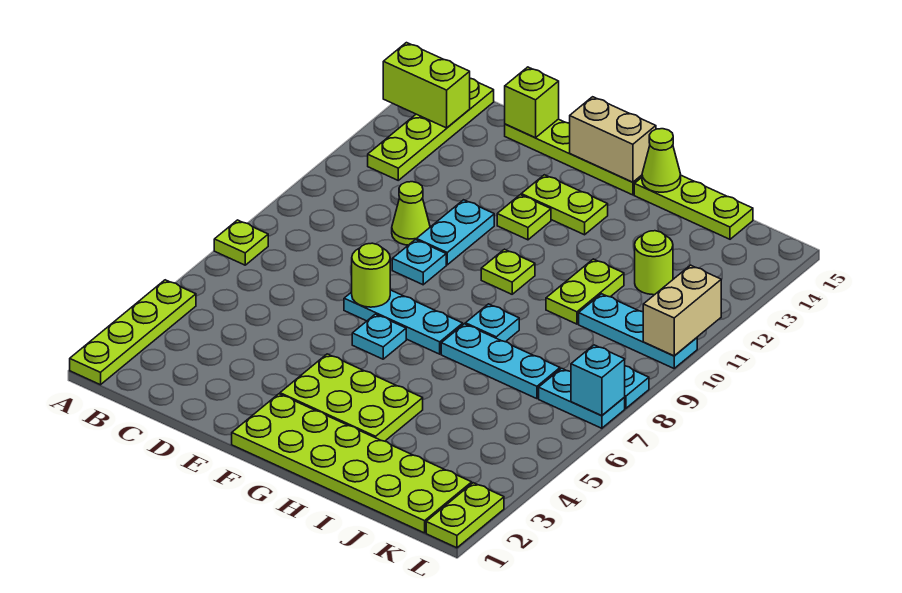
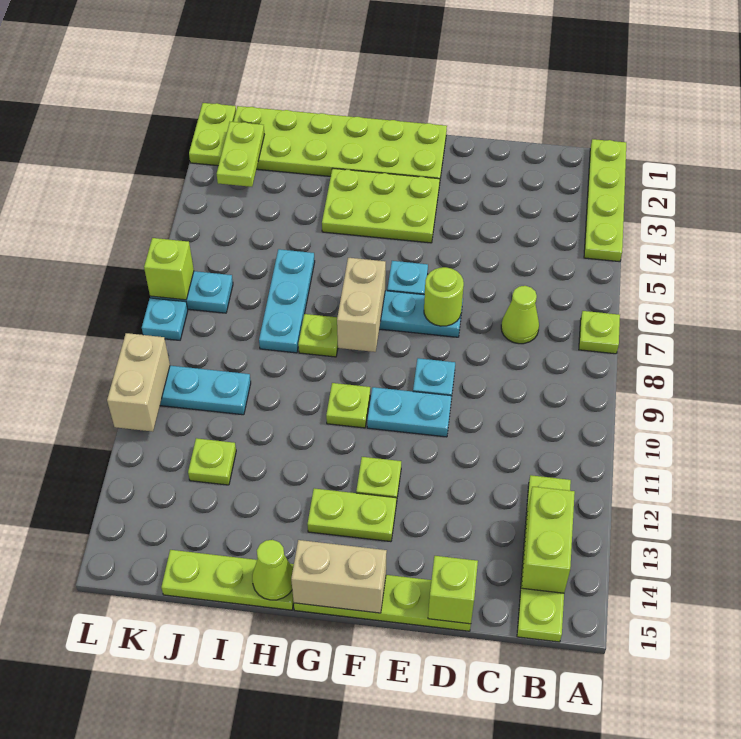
lime 1x2 brick [383,43,470,128] -> lime 1x2 brick turned to [522,487,575,593]
lime 1x1 cone [392,182,430,245] -> lime 1x1 cone moved to [501,286,539,344]
cyan 1x2 plate [417,200,494,265] -> cyan 1x2 plate turned to [367,387,452,437]
none -> tan 1x2 brick [337,258,386,352]
cyan 1x3 plate [441,324,560,399] -> cyan 1x3 plate turned to [259,249,315,353]
cyan 1x1 plate [465,304,519,342] -> lime 1x1 plate [298,314,338,357]
lime 1x2 plate [546,259,624,324] -> lime 1x2 plate moved to [217,122,264,187]
lime 1x1 round brick [635,231,673,295] -> lime 1x1 plate [188,438,236,485]
cyan 1x1 brick [571,345,625,416] -> lime 1x1 brick [144,238,194,300]

